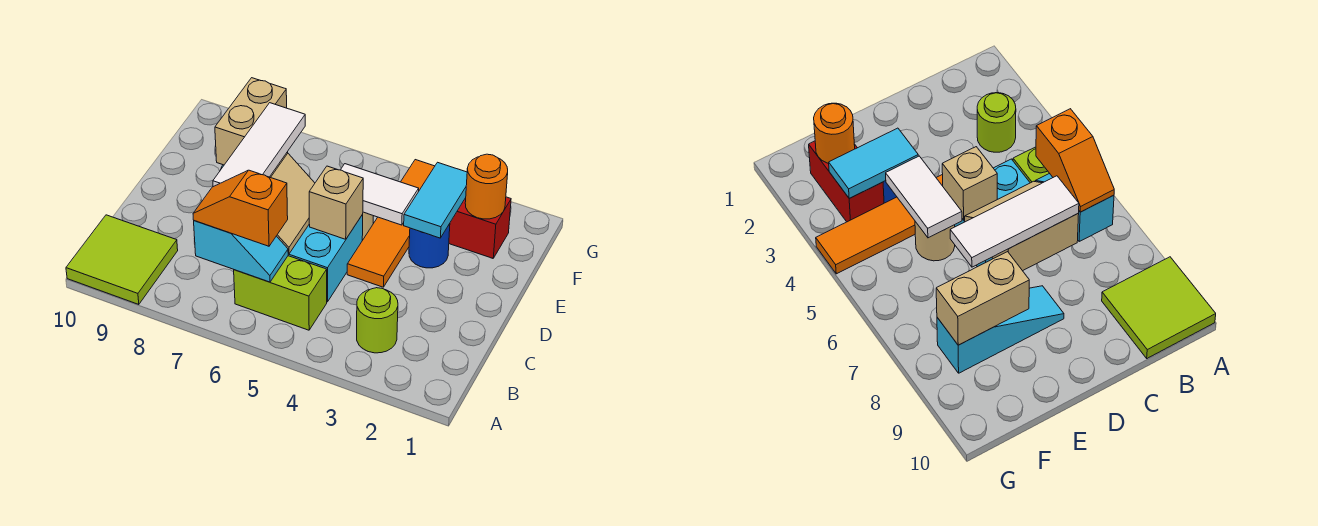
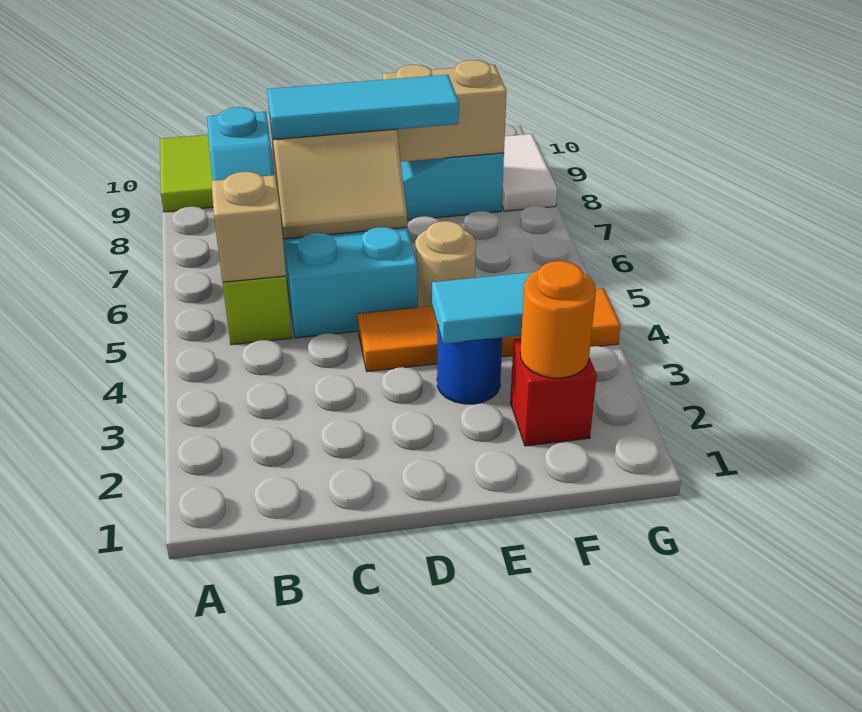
lime 1x1 round brick [357,288,398,353] -> none
orange 1x2 slope [193,170,288,246] -> none
white 1x3 tile [213,103,305,187] -> cyan 1x3 tile [267,75,459,140]
tan 1x1 brick [309,166,363,239] -> tan 1x1 brick moved to [212,172,286,282]
white 1x2 tile [341,164,419,225] -> white 1x2 tile moved to [502,134,557,211]
red 1x2 brick [449,197,511,258] -> red 1x1 brick [510,338,597,446]

